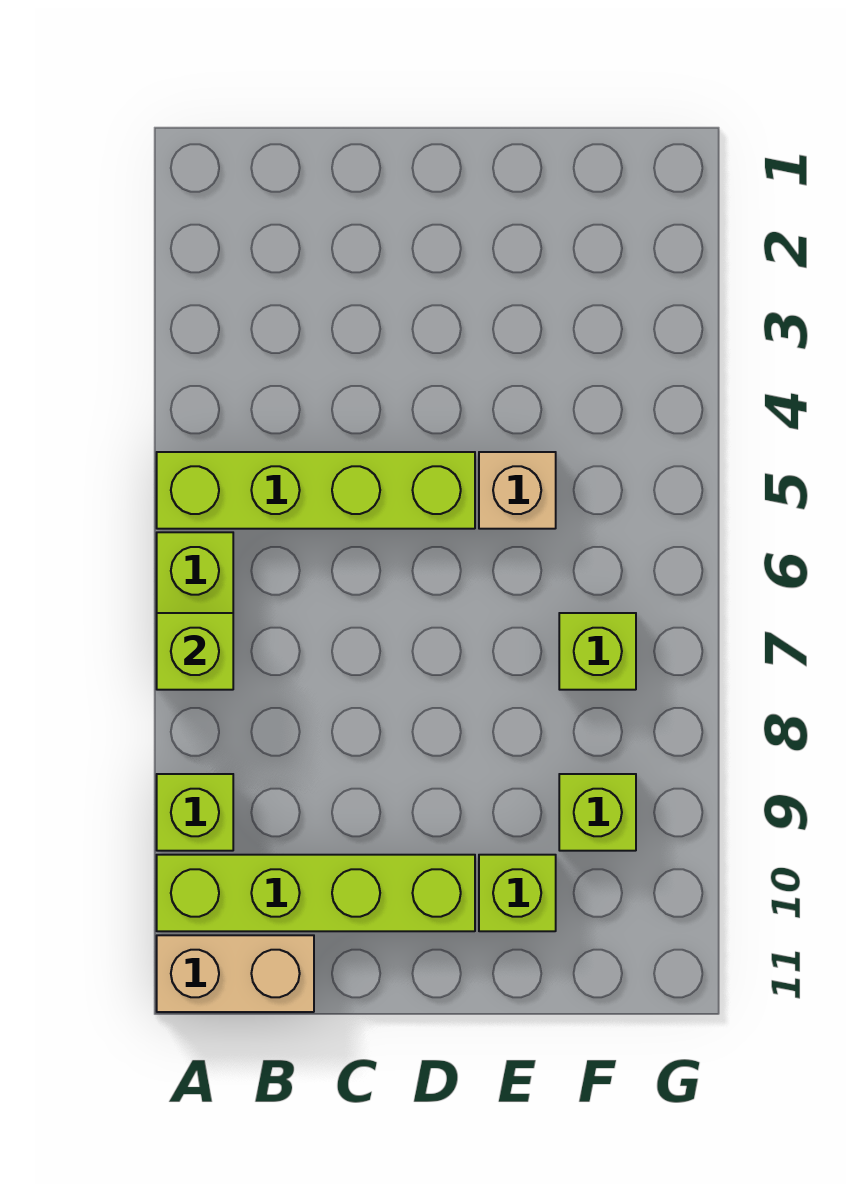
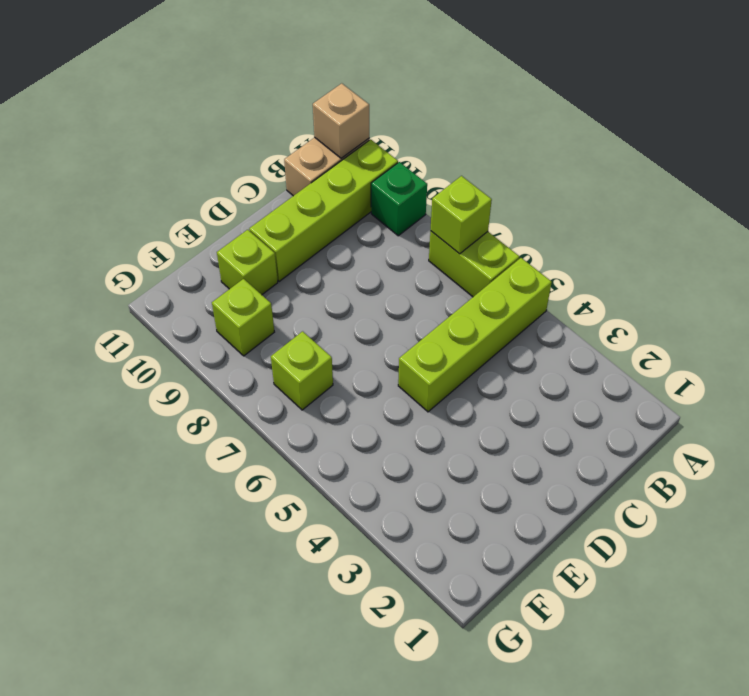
lime 1x1 brick [157,774,233,851] -> green 1x1 brick [371,162,427,236]
tan 1x1 brick [479,452,556,529] -> tan 1x1 brick moved to [313,83,369,158]

